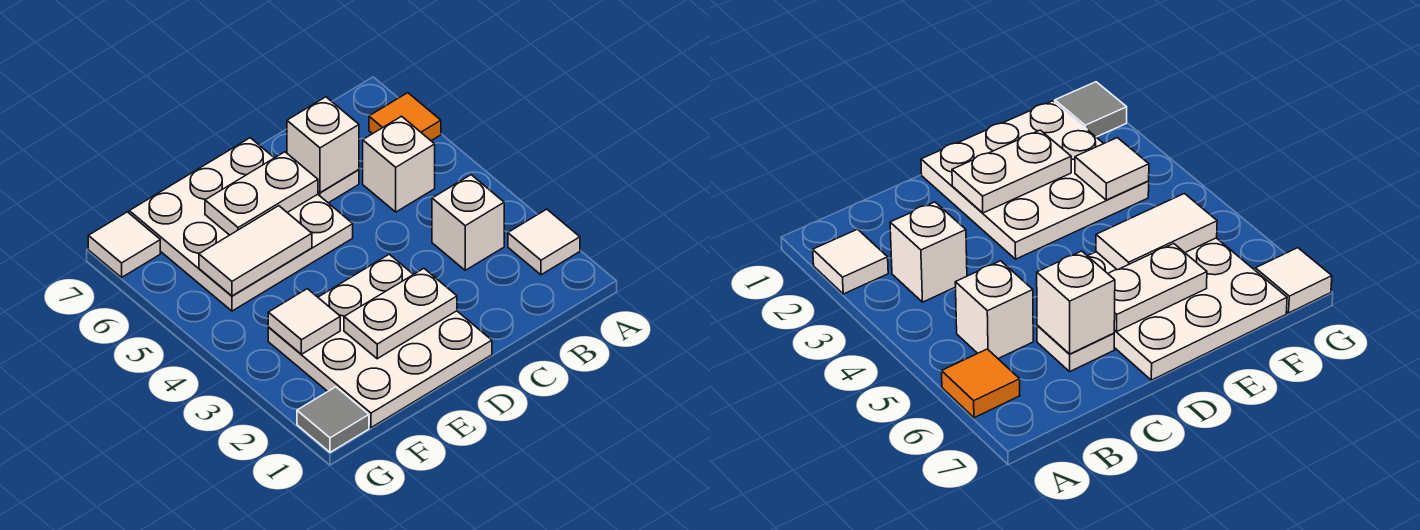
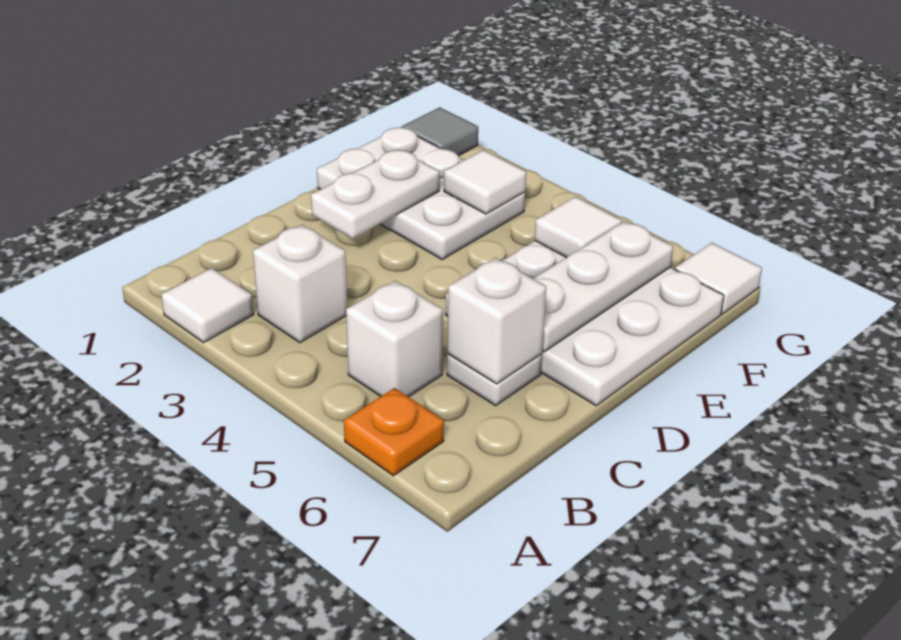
orange 1x1 tile [369,93,441,141] -> orange 1x1 plate [344,388,444,476]
white 3x3 plate [268,254,492,428] -> white 2x3 plate [317,128,525,259]
white 1x2 plate [205,152,318,235] -> white 1x3 plate [533,221,673,352]
white 1x2 tile [199,206,312,296] -> white 1x1 tile [535,197,622,258]

